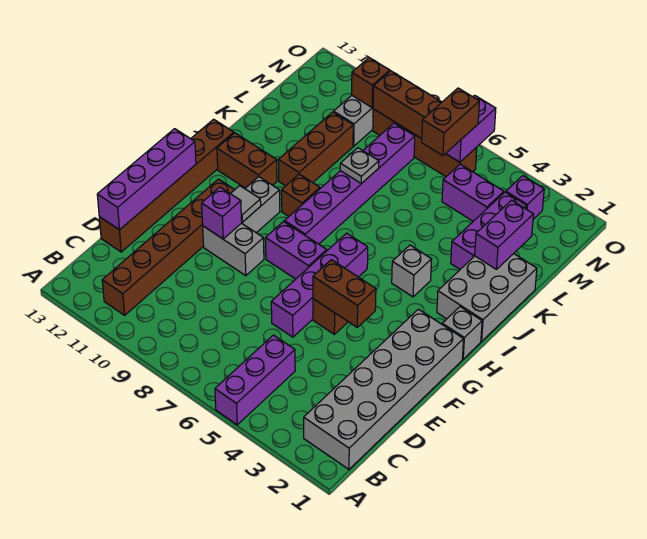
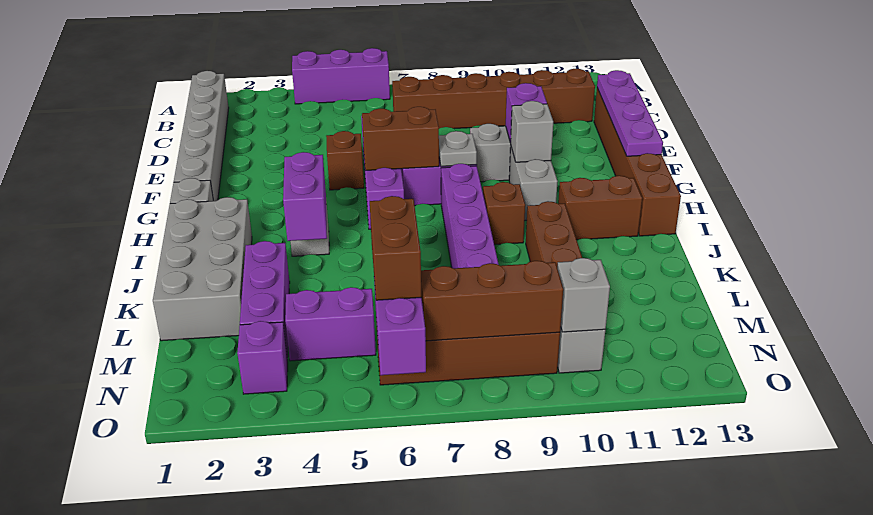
purple 1x3 brick [215,335,295,425] -> purple 1x3 brick turned to [292,48,390,104]
grey 2x6 brick [304,309,464,469] -> grey 1x6 brick [174,71,229,201]
brown 1x6 brick [102,179,235,315] -> brown 1x6 brick turned to [392,69,595,129]
purple 1x4 brick [97,129,196,230] -> purple 1x4 plate [597,70,663,156]
brown 1x2 brick [313,260,376,327] -> brown 1x2 brick moved to [362,107,439,171]
grey 1x1 tile [231,186,261,222] -> grey 1x1 brick [511,101,553,162]
grey 2x3 brick [437,254,537,341] -> grey 2x4 brick [153,197,252,341]
purple 1x2 brick [475,200,533,269] -> purple 1x2 brick moved to [283,152,327,241]
grey 1x1 plate [340,148,379,184] -> grey 1x1 plate moved to [439,131,477,166]
brown 1x1 brick [352,58,390,108] -> grey 1x1 brick [557,258,610,332]

